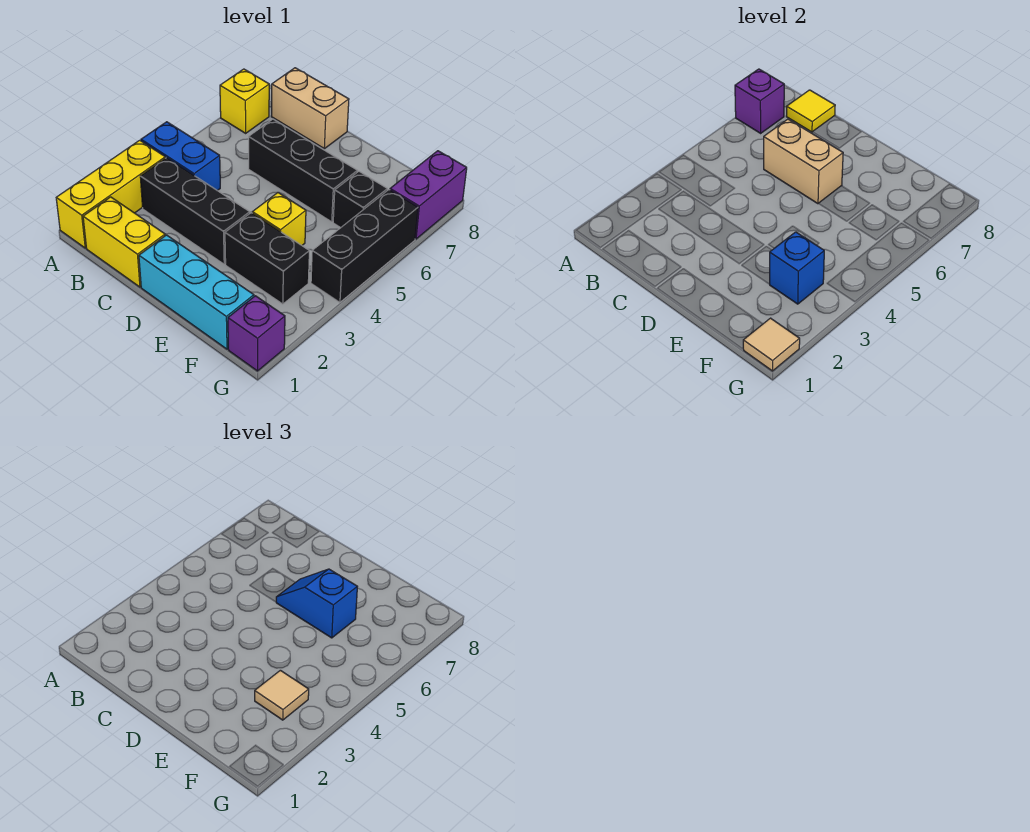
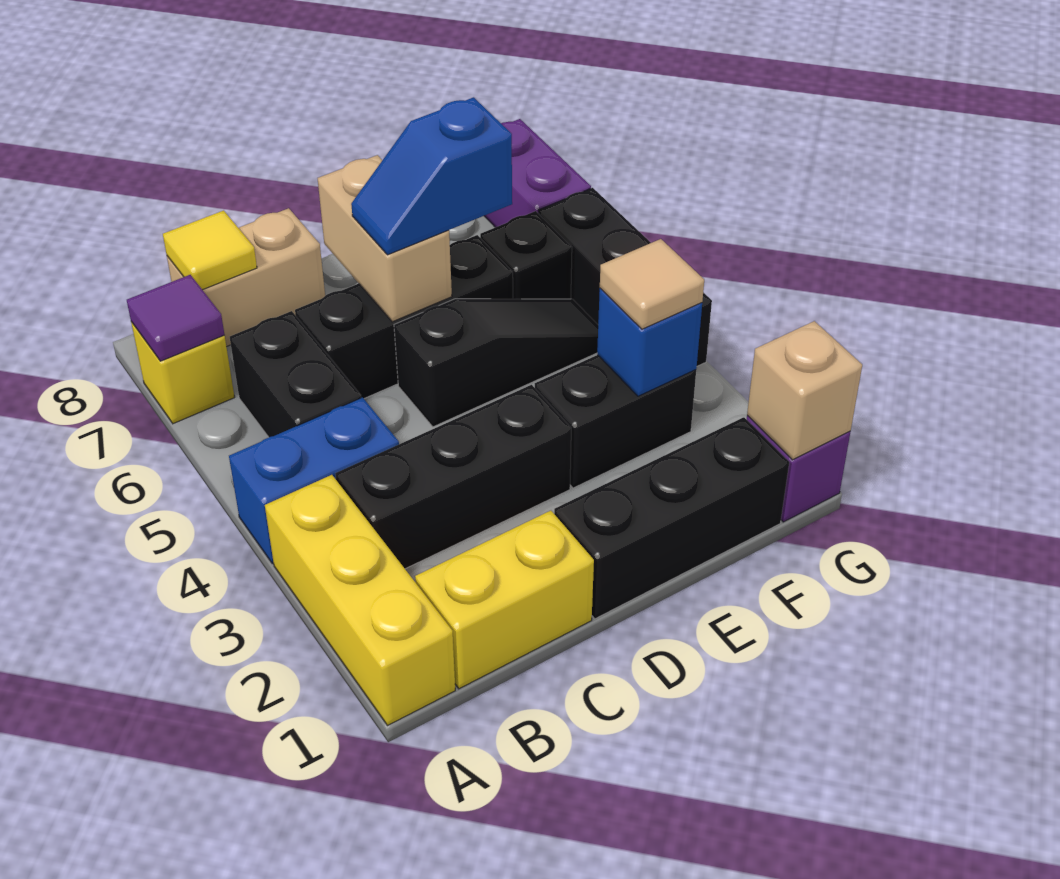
purple 1x1 brick [735,69,784,133] -> purple 1x1 tile [127,275,224,361]
none -> black 1x2 brick [230,311,361,437]
tan 1x2 brick [764,119,843,204] -> tan 1x2 brick turned to [318,155,452,322]
cyan 1x3 brick [139,235,254,349] -> black 1x3 brick [554,417,789,619]
none -> black 1x3 slope [394,299,598,427]
yellow 1x1 brick [252,193,306,245] -> none
tan 1x1 tile [743,318,800,371] -> tan 1x1 brick [747,321,862,460]

